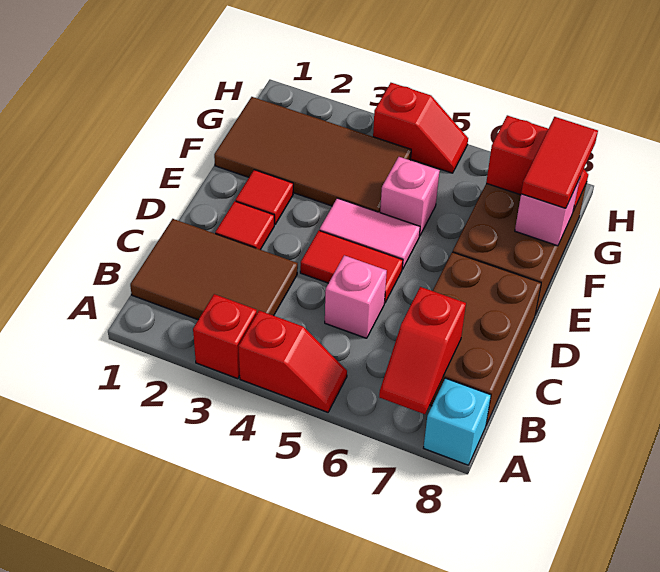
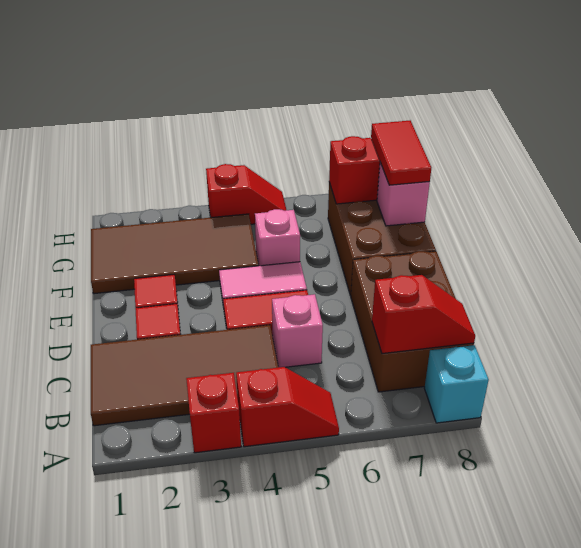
red 1x2 slope [379,287,466,414] -> red 1x2 slope turned to [372,275,475,354]
brown 2x3 tile [130,219,298,320] -> brown 2x4 tile [91,325,278,426]

